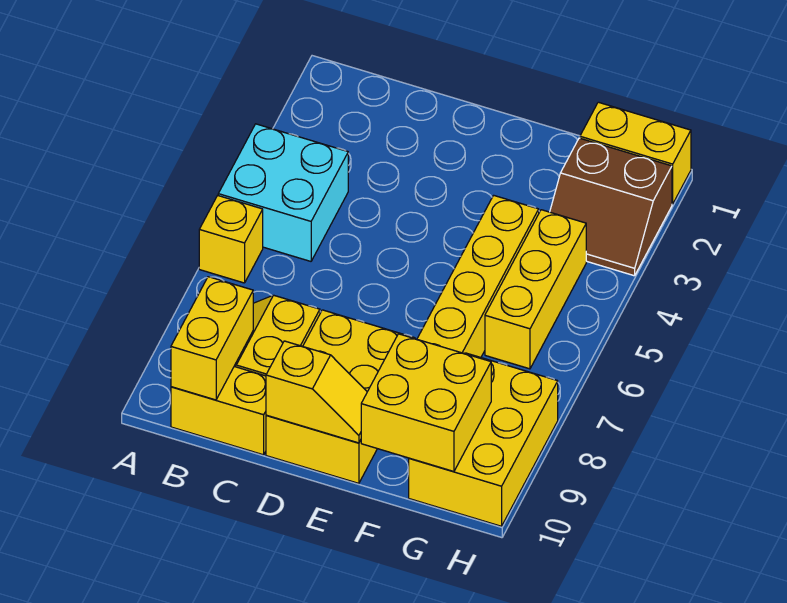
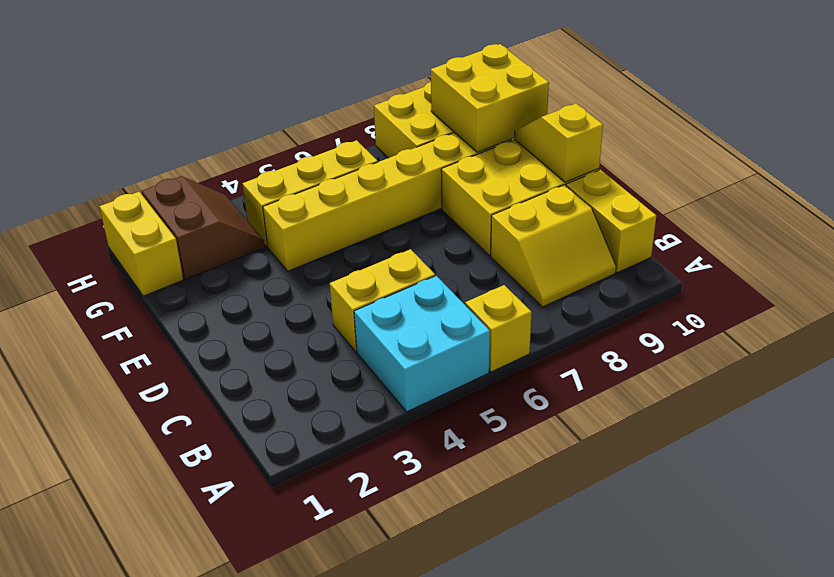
yellow 1x2 brick [171,277,253,400] -> yellow 1x2 brick moved to [330,249,435,352]

